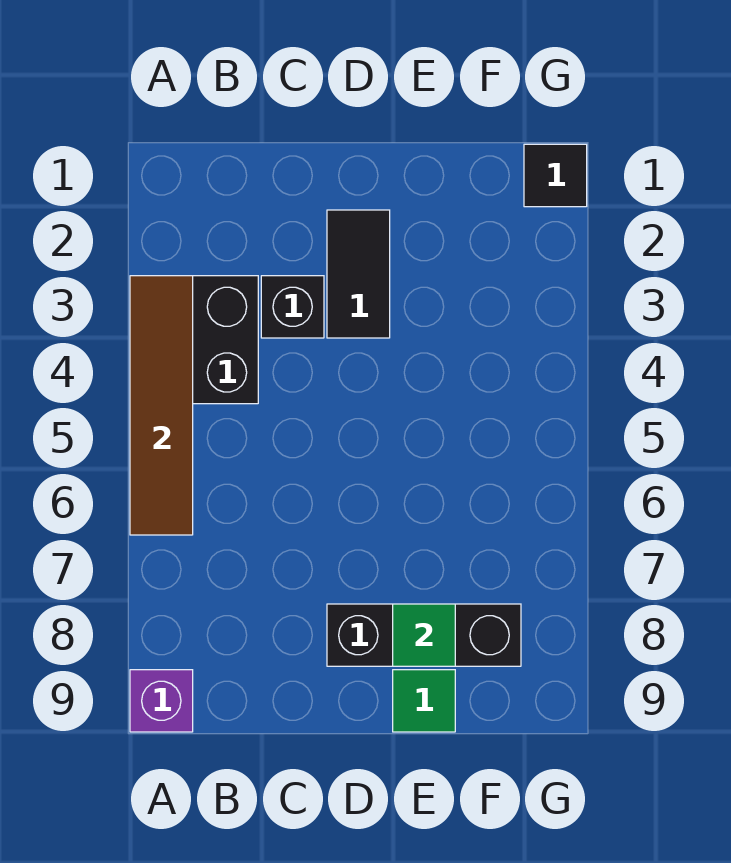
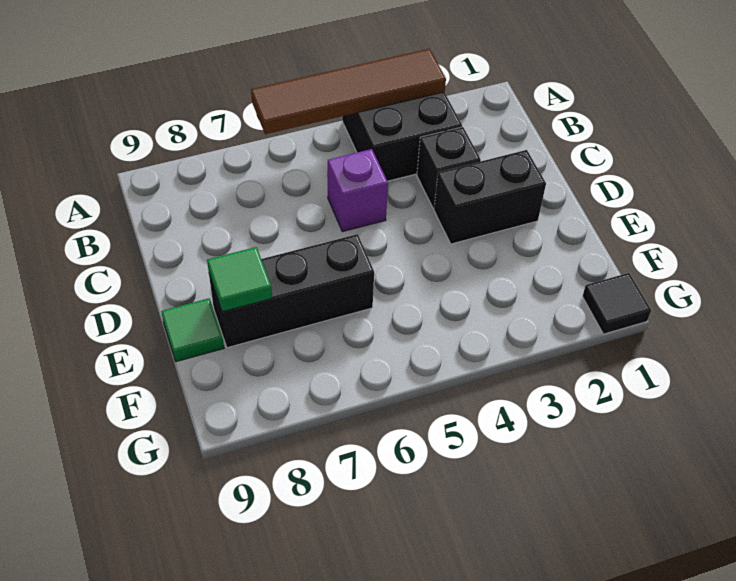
purple 1x1 brick [130,670,193,732] -> purple 1x1 brick moved to [327,149,388,232]
black 1x2 tile [327,210,390,338] -> black 1x2 brick [434,150,546,244]
black 1x3 brick [327,604,521,666] -> black 1x3 brick turned to [209,234,374,348]

